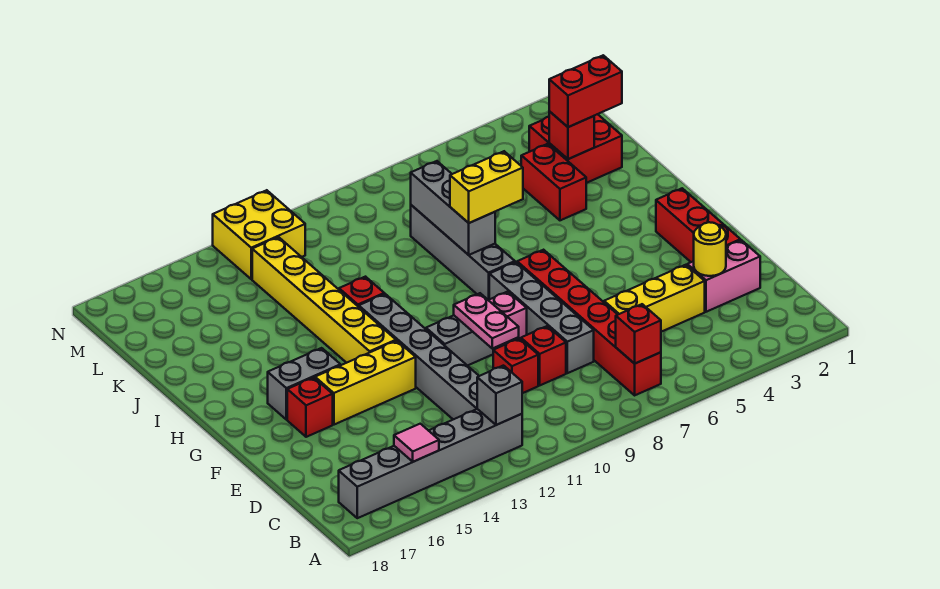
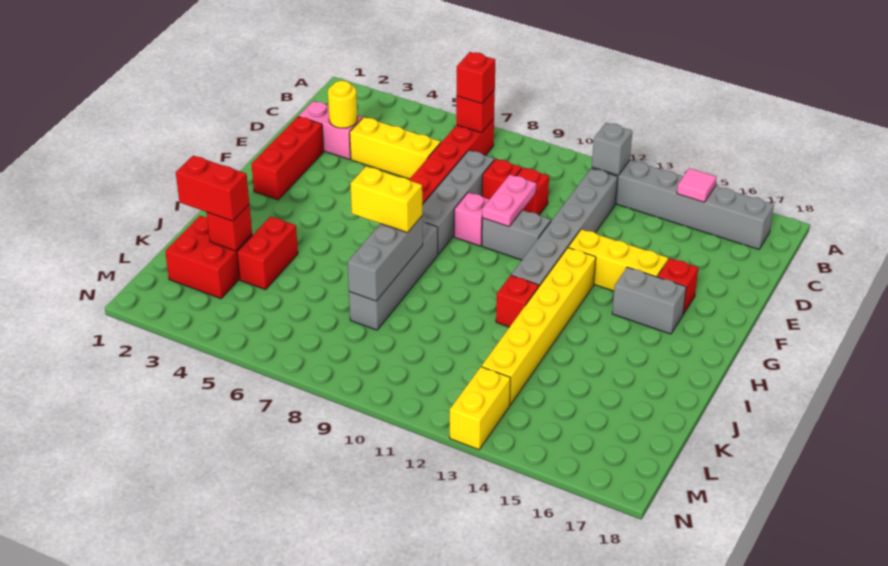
none -> red 1x1 brick [457,52,495,104]
yellow 2x2 brick [213,190,305,279] -> yellow 1x2 brick [450,367,510,450]

